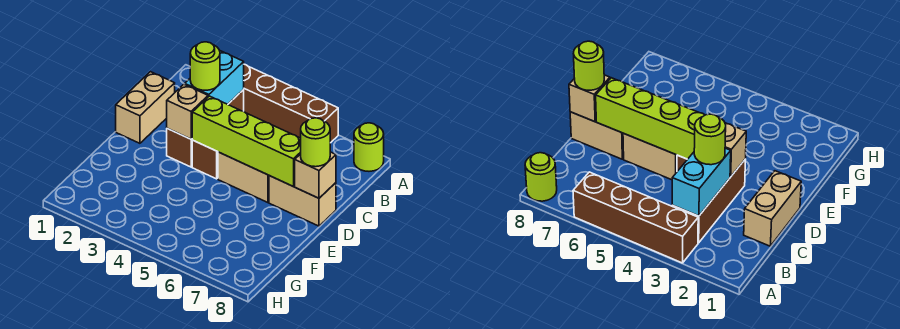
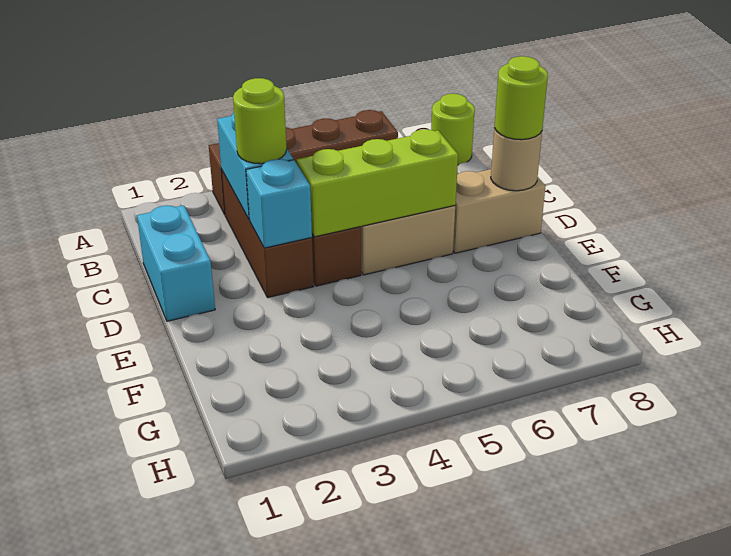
tan 1x2 brick [116,72,175,143] -> cyan 1x2 brick [137,205,215,321]
tan 1x1 brick [167,84,208,139] -> cyan 1x1 brick [246,159,312,248]
lime 1x4 brick [192,96,301,186] -> lime 1x3 brick [296,129,458,237]
tan 1x1 brick [295,152,336,198] -> tan 1x1 round brick [491,126,542,191]

